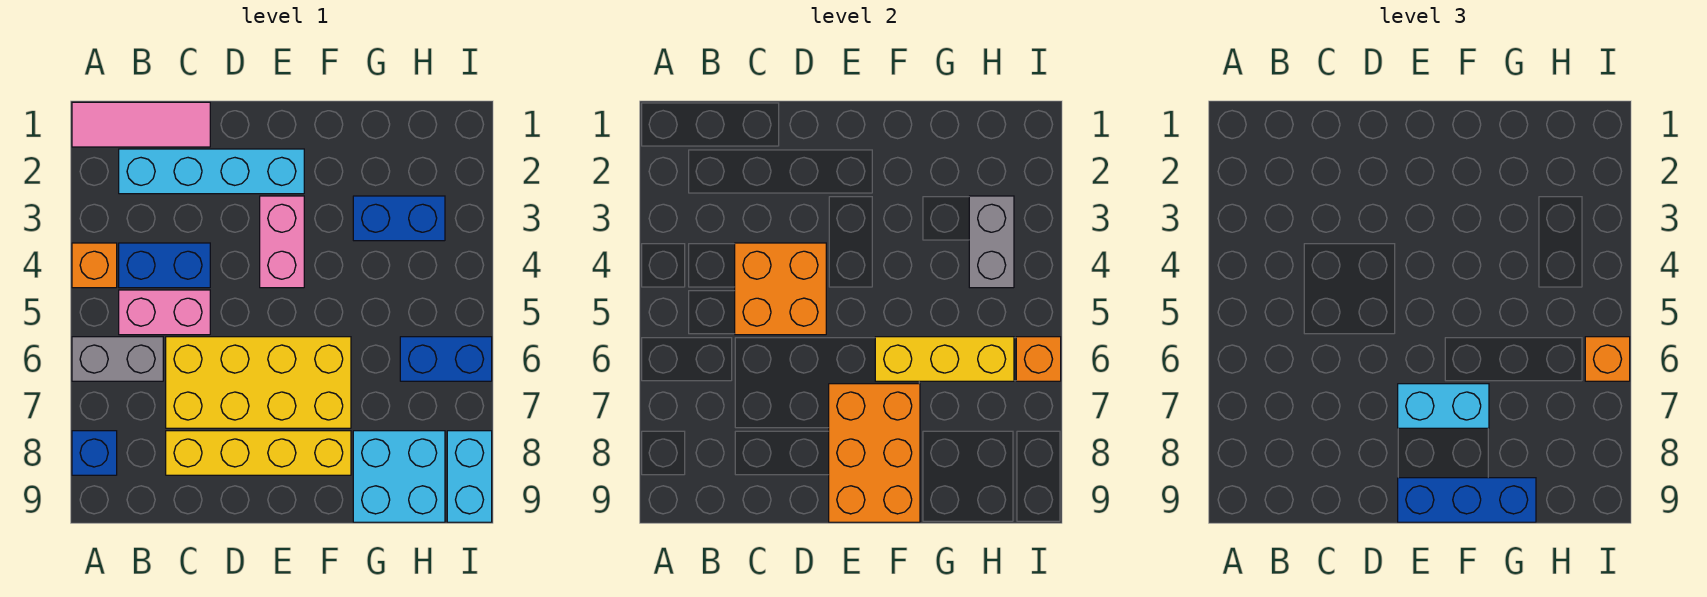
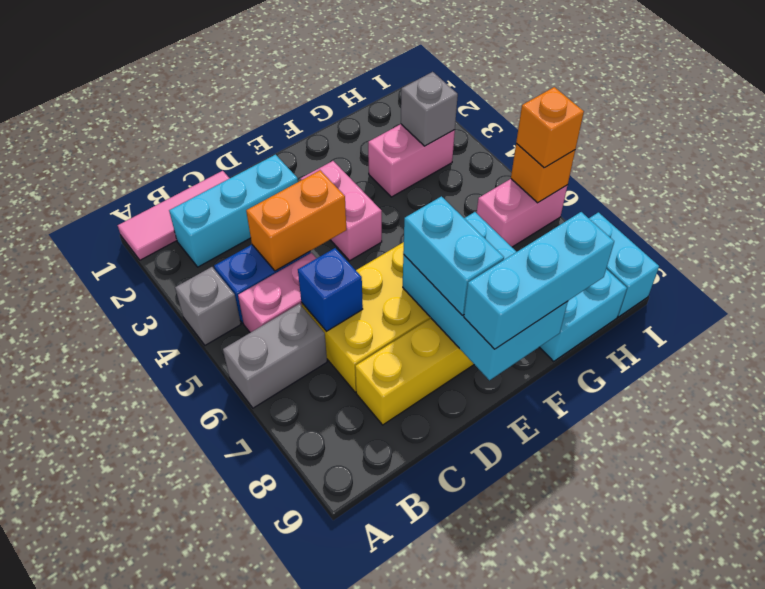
orange 1x1 brick [72,243,117,288] -> grey 1x1 brick [175,267,241,345]
blue 1x1 brick [72,431,117,475] -> blue 1x1 brick moved to [298,248,363,332]
cyan 1x4 brick [119,149,304,194] -> cyan 1x3 brick [169,155,298,267]
orange 2x2 brick [735,243,826,335] -> orange 1x2 brick [246,170,346,271]
orange 2x3 brick [829,384,920,522] -> cyan 2x3 brick [403,212,568,380]
cyan 1x2 brick [1398,384,1489,428] -> cyan 1x2 brick turned to [403,196,504,315]
blue 1x3 brick [1398,478,1536,522] -> cyan 1x3 brick [464,212,614,349]
yellow 1x3 brick [875,337,1014,381] -> none
blue 1x2 brick [353,196,445,241] -> pink 1x2 brick [368,124,455,197]
grey 1x2 brick [969,196,1014,288] -> grey 1x1 brick [401,72,458,146]
blue 1x2 brick [400,337,492,381] -> pink 1x2 brick [477,179,568,247]

